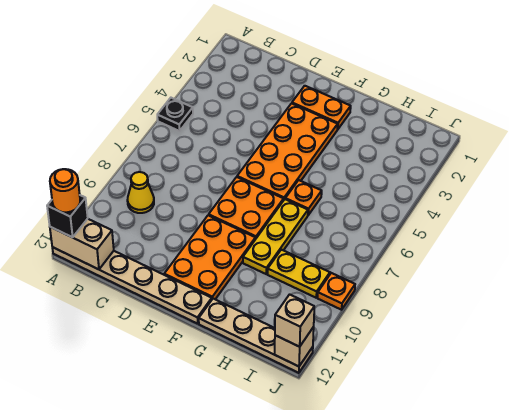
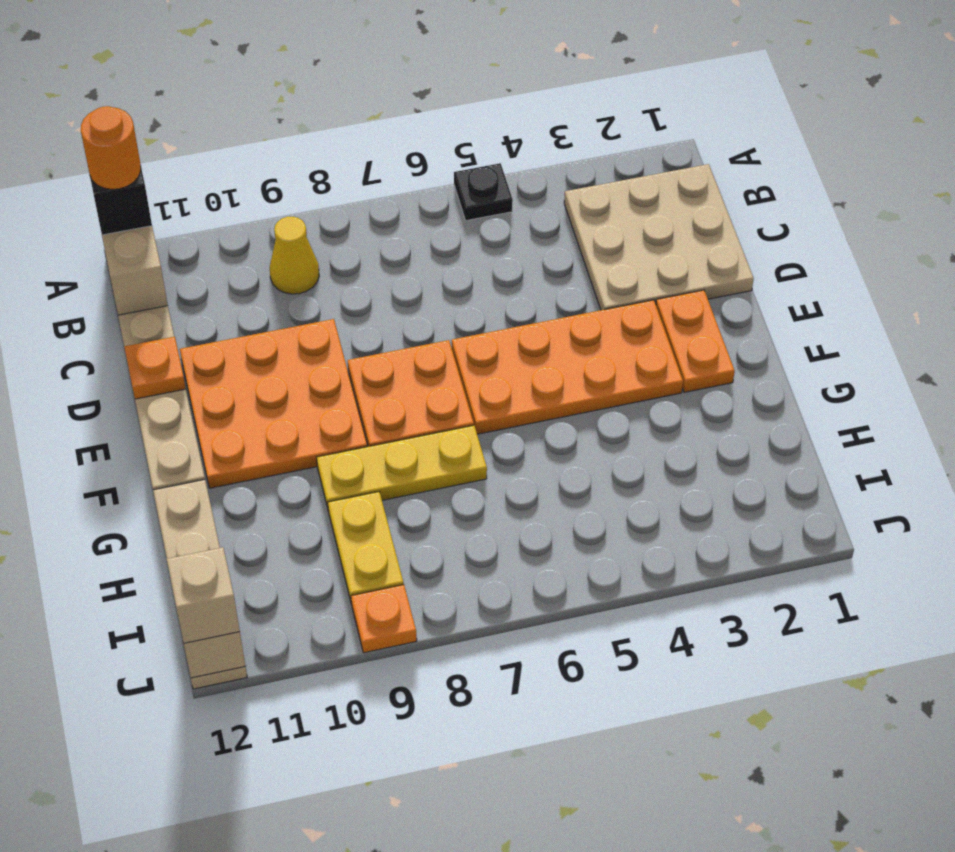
none -> tan 3x3 plate [564,164,754,310]
orange 2x3 plate [164,215,255,299] -> orange 3x3 plate [180,319,367,488]
orange 1x1 plate [285,180,322,215] -> orange 1x1 plate moved to [124,337,186,399]

